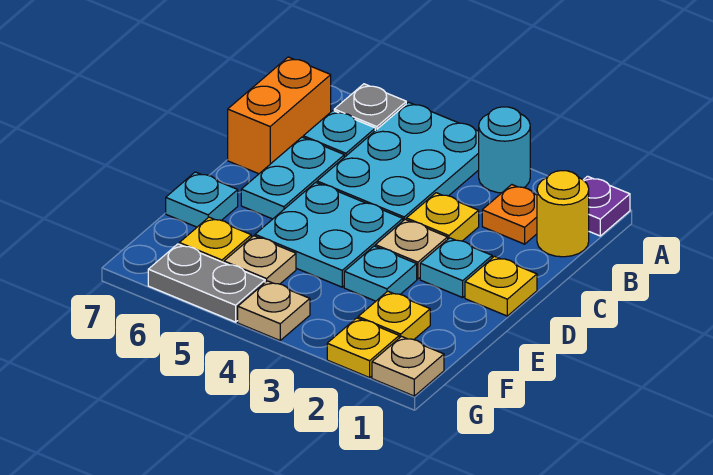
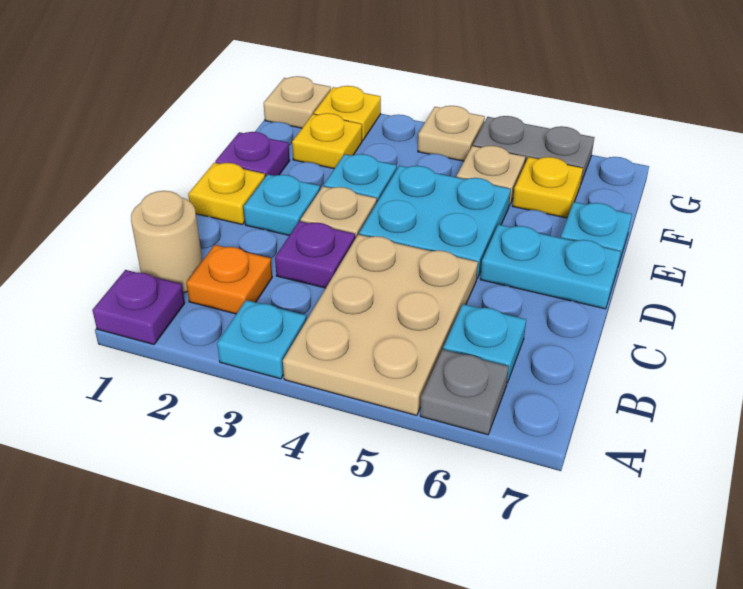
cyan 1x1 round brick [479,107,530,193] -> cyan 1x1 plate [217,300,306,379]
cyan 2x3 plate [317,102,479,221] -> tan 2x3 plate [283,235,478,416]
yellow 1x1 round brick [537,171,589,257] -> tan 1x1 round brick [131,191,202,293]
orange 1x2 brick [228,57,331,174] -> none
yellow 1x1 plate [406,193,479,241] -> purple 1x1 plate [275,221,355,288]
cyan 1x2 plate [241,137,344,219] -> cyan 1x2 plate turned to [480,225,621,309]
none -> purple 1x1 plate [215,132,290,177]

